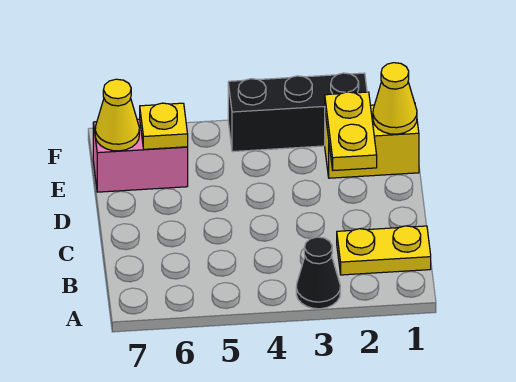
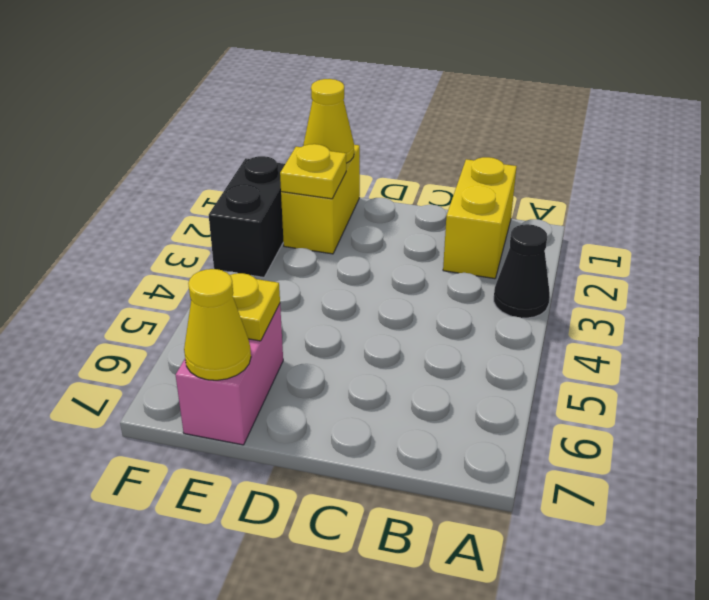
yellow 1x2 plate [337,226,431,275] -> yellow 1x2 brick [443,157,517,279]
yellow 1x2 plate [325,92,377,171] -> yellow 1x1 plate [280,144,346,199]
black 1x3 brick [228,73,367,152] -> black 1x2 brick [209,156,285,277]

